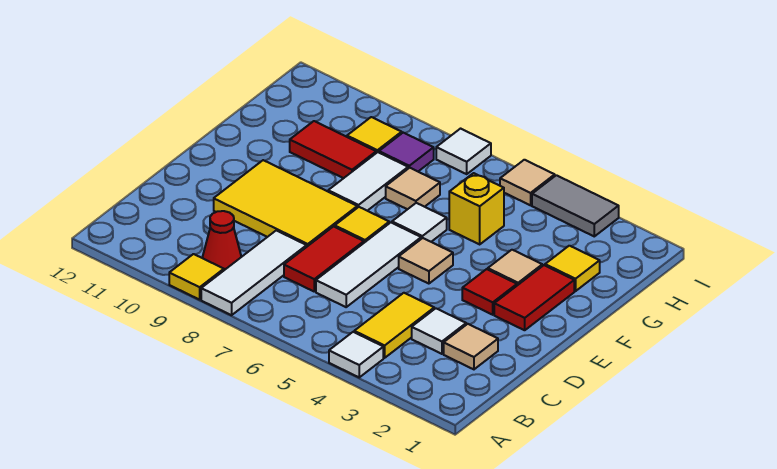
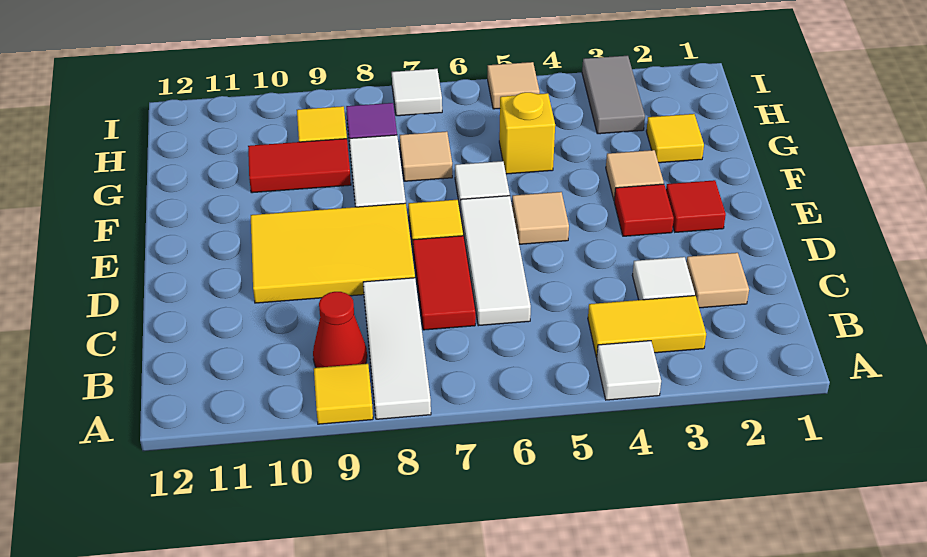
yellow 1x2 tile [354,293,434,358] -> yellow 1x2 tile turned to [588,296,706,357]
red 1x2 tile [494,265,574,330] -> red 1x1 tile [666,180,726,232]
grey 1x2 tile [532,175,619,236] -> grey 1x2 tile turned to [582,56,645,134]

